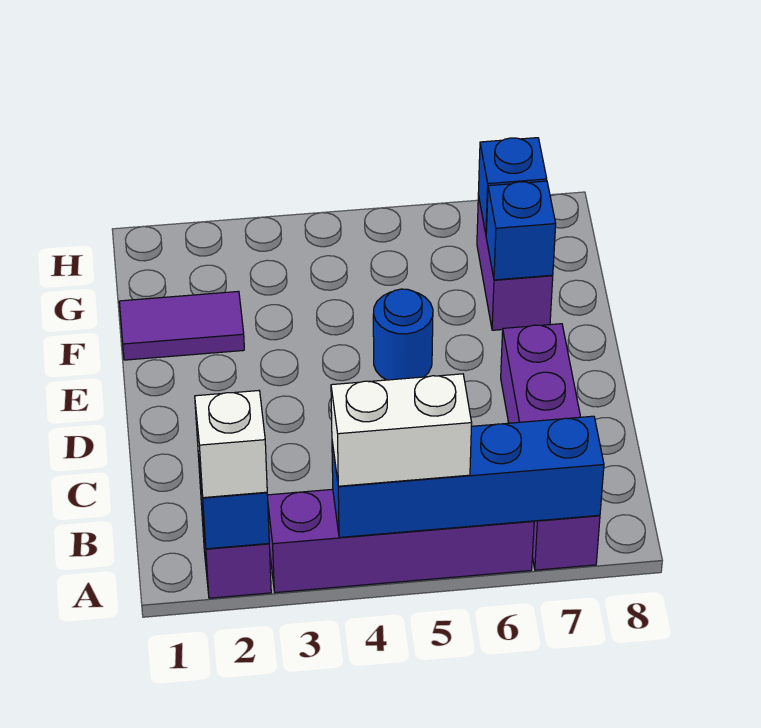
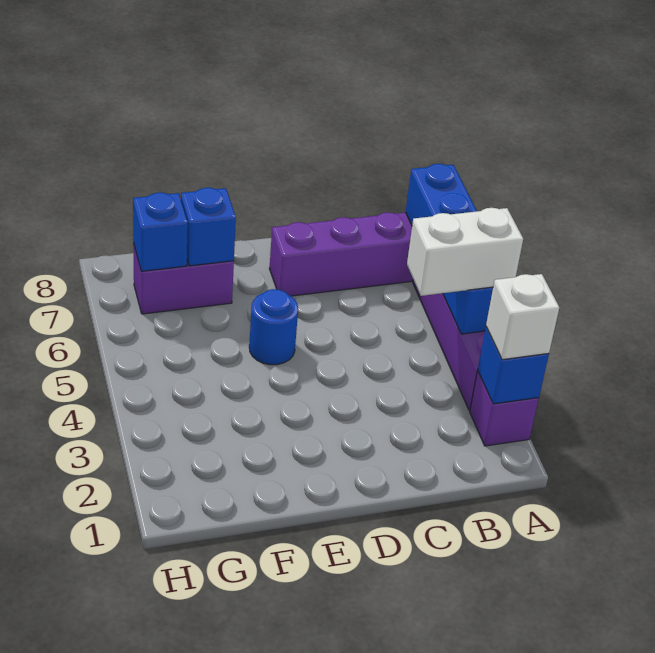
white 1x2 brick [331,374,472,486] -> white 1x2 brick turned to [407,208,523,296]
purple 1x2 tile [119,291,244,360] -> none

